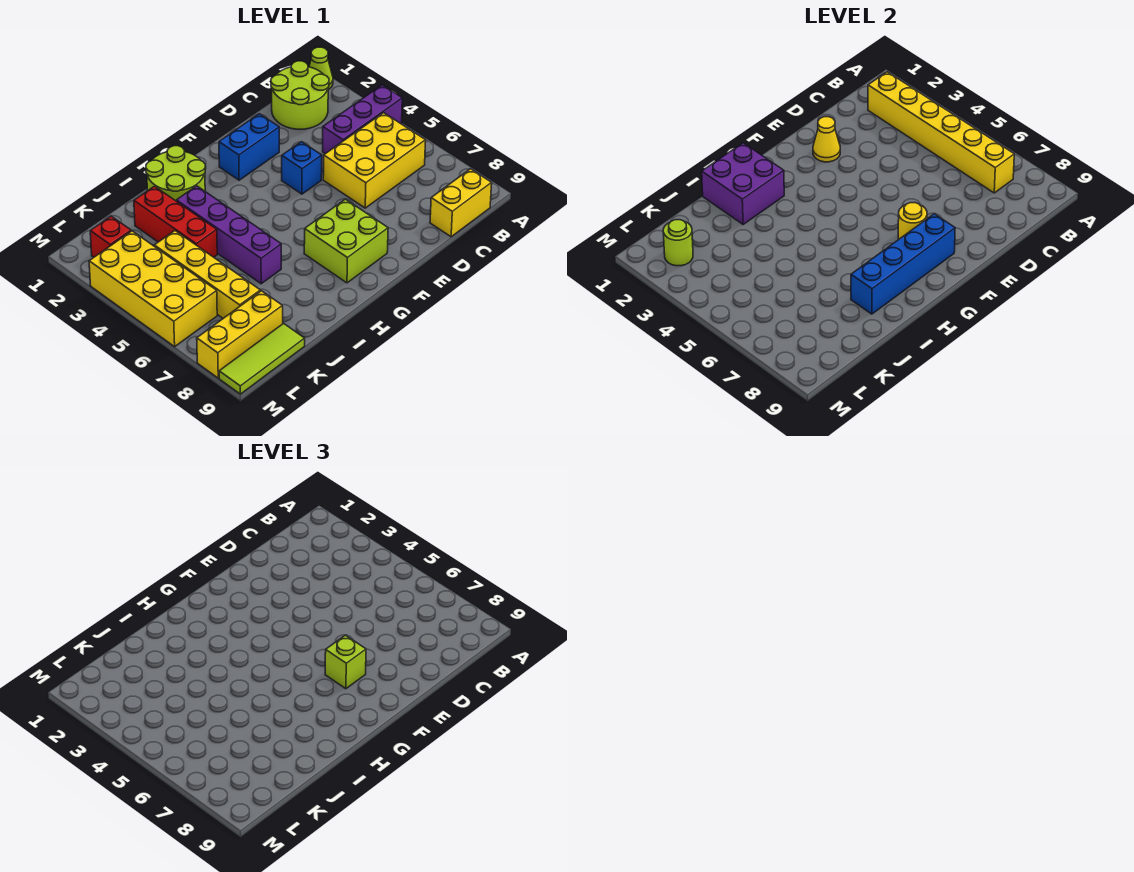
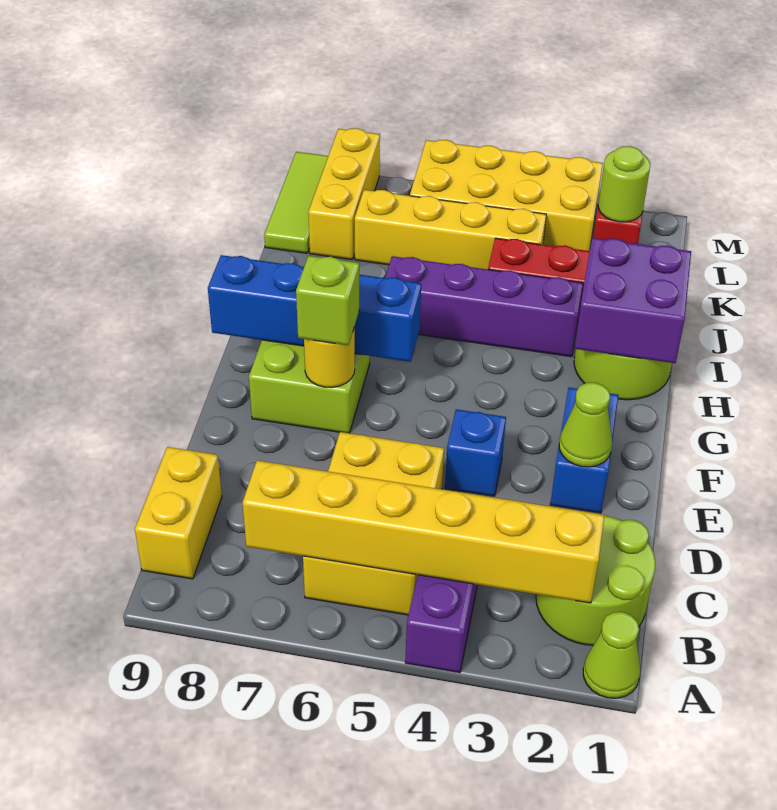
yellow 1x1 cone [813,117,840,162] -> lime 1x1 cone [559,383,612,467]
blue 1x4 brick [851,214,955,314] -> blue 1x4 brick turned to [208,255,421,362]

